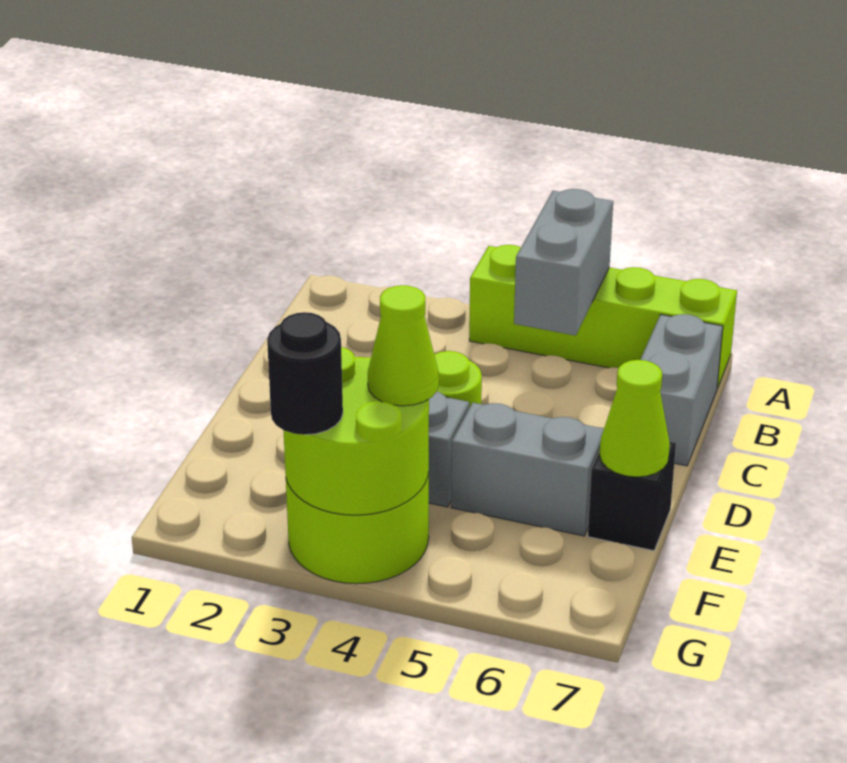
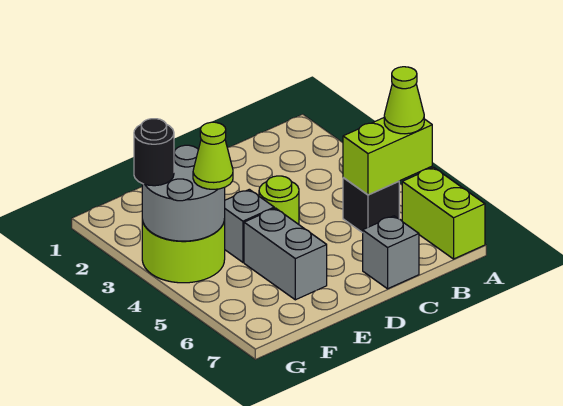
lime 1x4 brick [469,245,737,388] -> lime 1x2 brick [402,167,485,259]
grey 1x2 brick [514,189,613,335] -> lime 1x2 brick [343,118,432,195]
grey 1x2 brick [640,314,723,466] -> grey 1x1 brick [363,216,419,289]
black 1x1 brick [588,442,676,551] -> black 1x1 brick moved to [343,178,399,233]
lime 1x1 cone [599,360,670,477] -> lime 1x1 cone moved to [384,67,424,134]
lime 2x2 round brick [284,347,429,515] -> grey 2x2 round brick [142,145,225,241]

